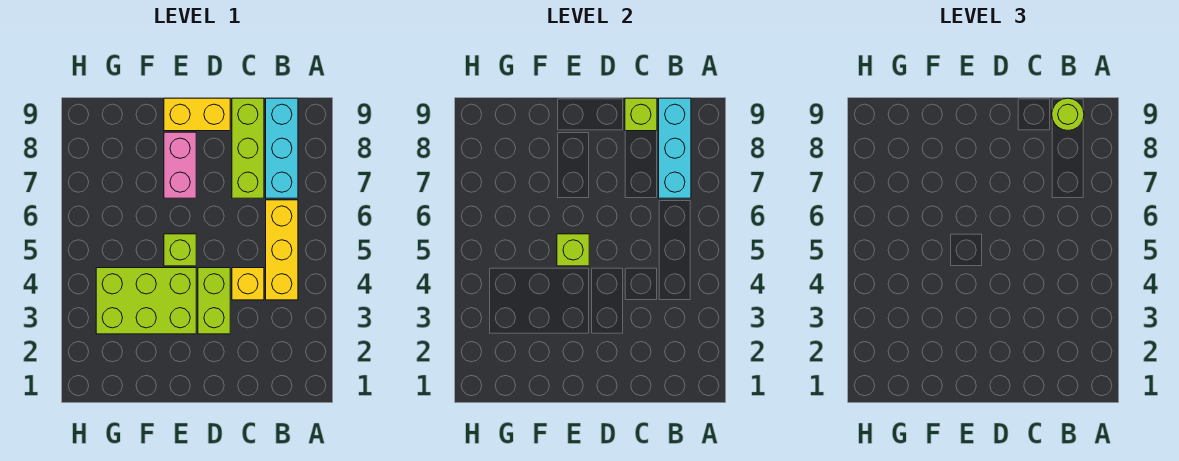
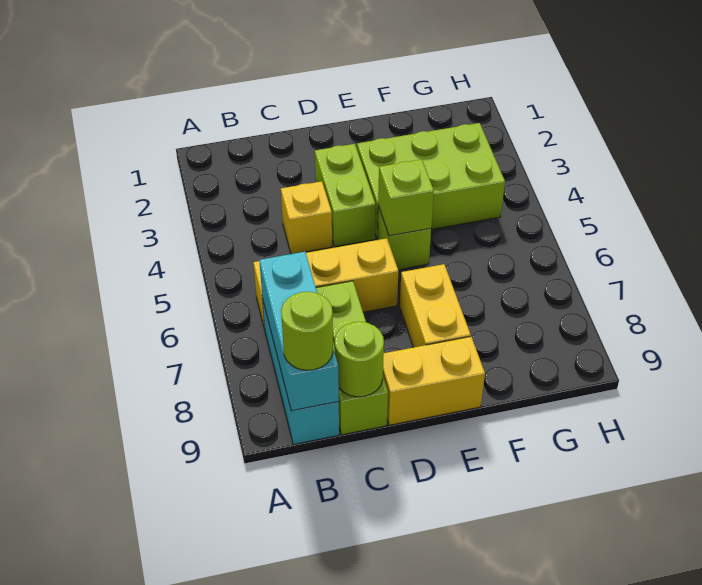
yellow 1x3 brick [266,200,298,300] -> yellow 1x3 brick turned to [253,238,398,330]
lime 1x1 brick [625,98,657,131] -> lime 1x1 round brick [335,322,384,397]
pink 1x2 brick [164,132,196,198] -> yellow 1x2 brick [400,264,471,348]

